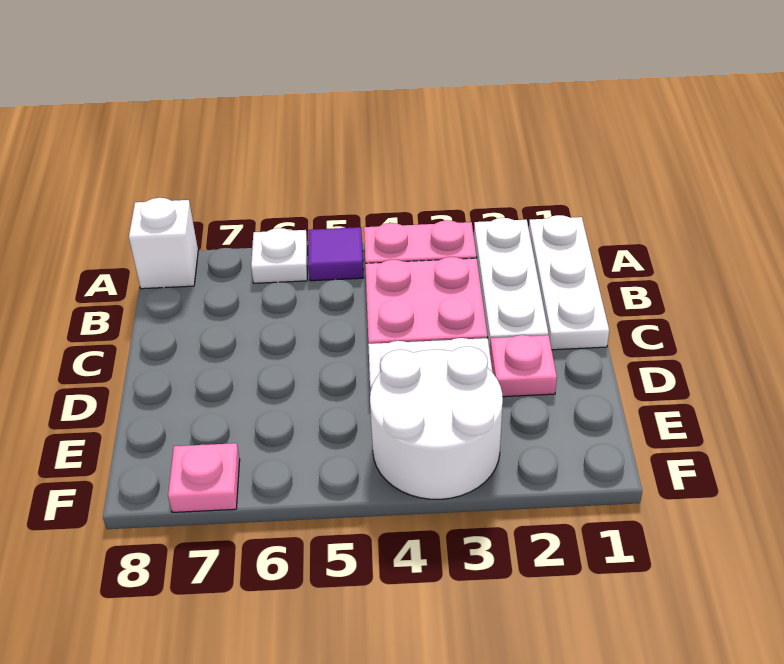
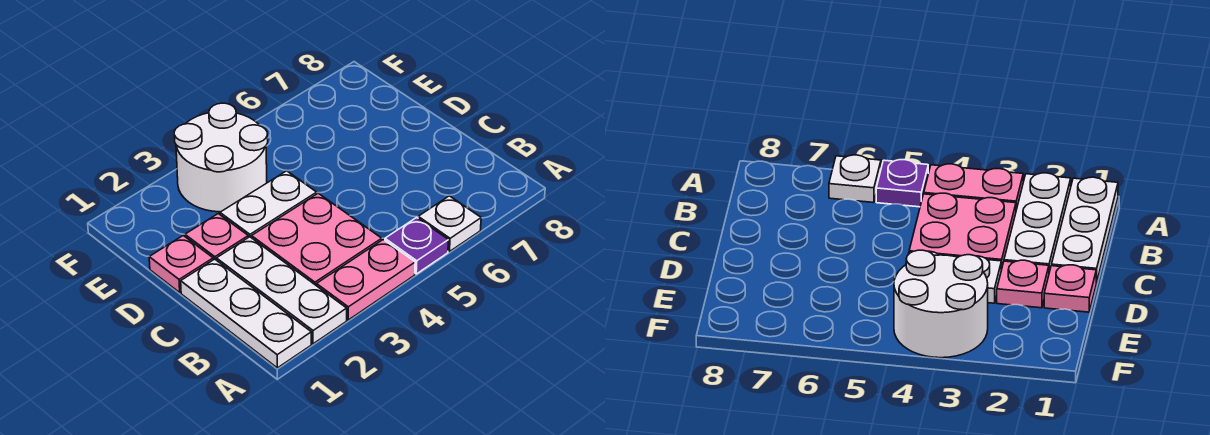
purple 1x1 tile [308,227,363,281] -> purple 1x1 plate [385,217,449,274]
white 1x1 brick [129,198,198,289] -> none
pink 1x1 plate [168,443,240,512] -> pink 1x1 plate moved to [149,236,213,292]

